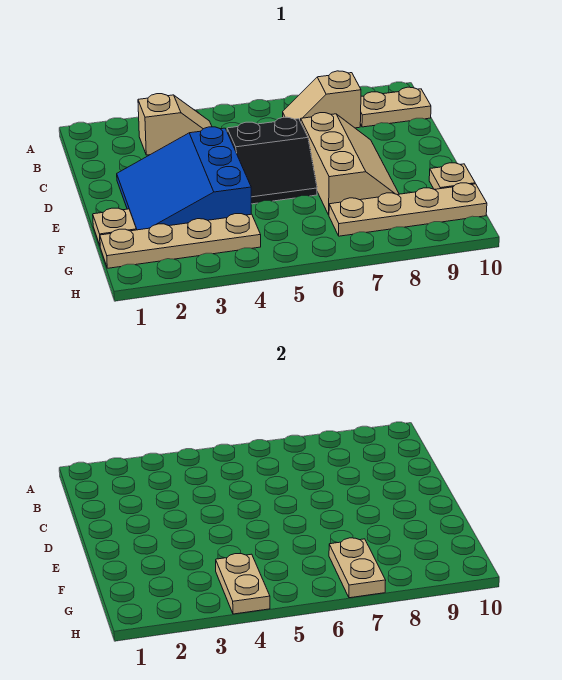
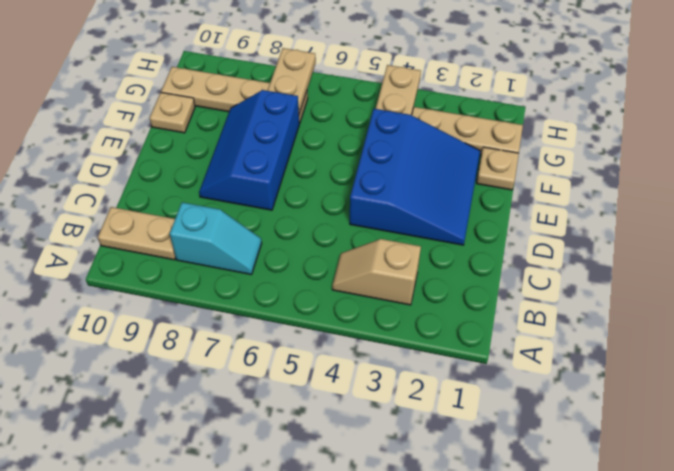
tan 1x2 slope [283,71,361,128] -> cyan 1x2 slope [170,202,262,275]
black 2x2 slope [227,117,317,204] -> none
tan 2x3 slope [301,113,399,215] -> blue 2x3 slope [199,90,300,210]

